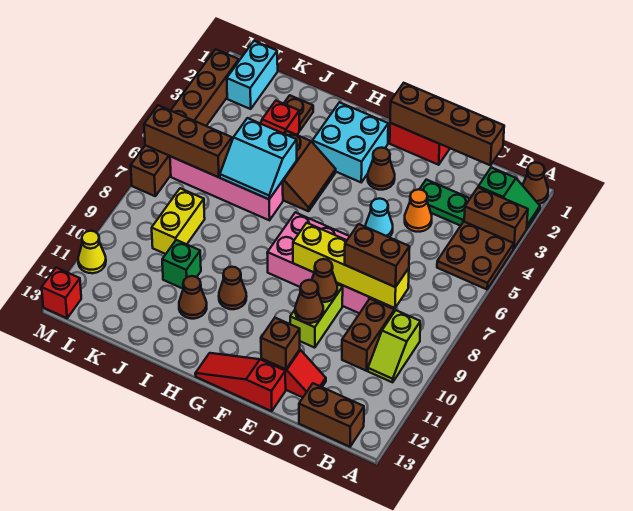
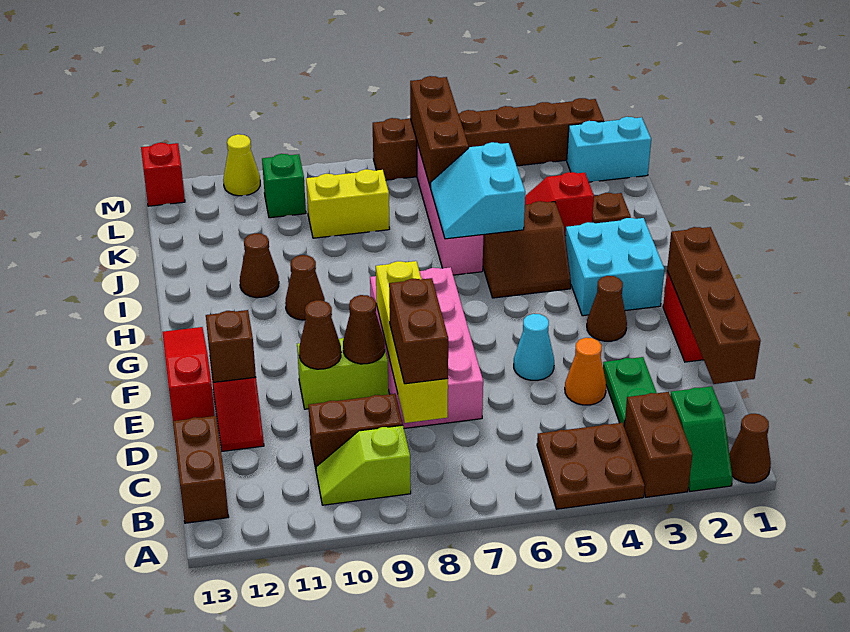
green 1x1 brick [162,240,201,289] -> green 1x1 brick moved to [262,154,306,218]

